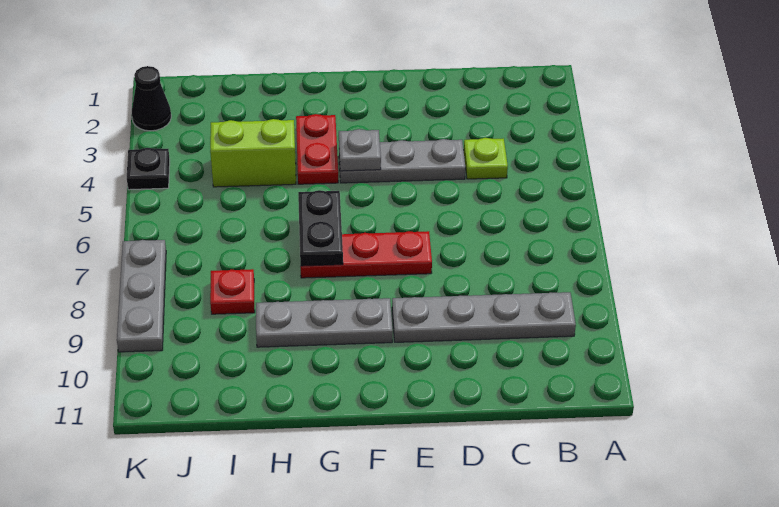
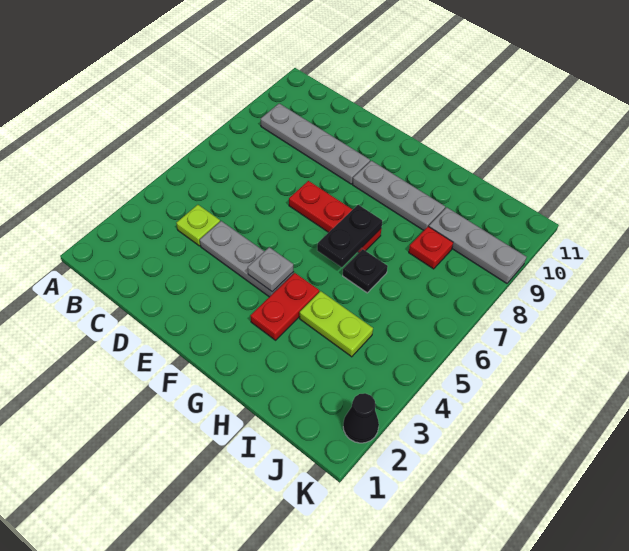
lime 1x2 brick [210,119,296,187] -> lime 1x2 plate [300,291,373,357]
black 1x1 plate [127,148,170,190] -> black 1x1 plate moved to [343,249,388,293]
grey 1x3 plate [117,240,166,352] -> grey 1x3 plate turned to [429,207,526,283]

